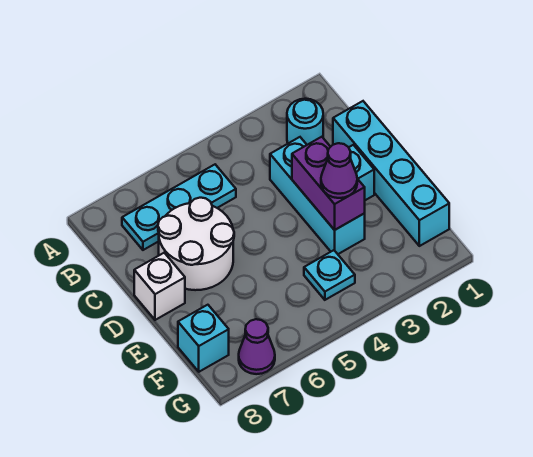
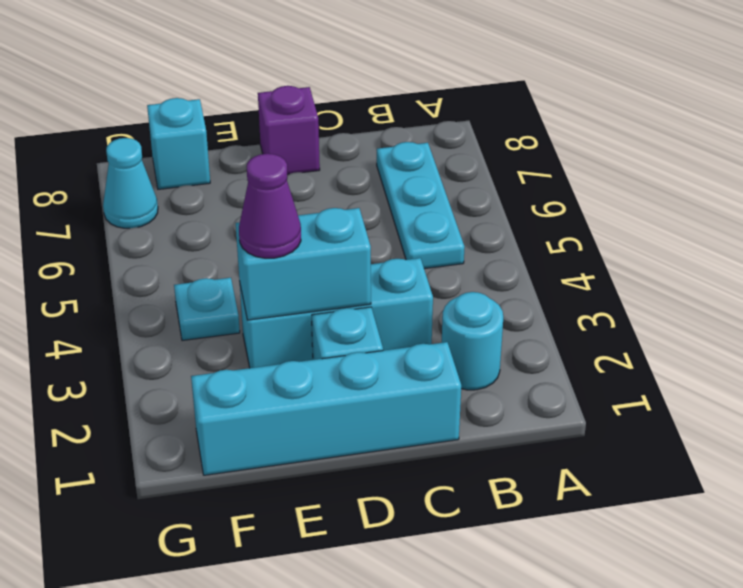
white 2x2 round brick [158,198,234,290] -> none
purple 1x2 brick [292,137,365,230] -> cyan 1x2 brick [236,208,371,320]
white 1x1 brick [134,253,185,320] -> purple 1x1 brick [258,86,320,174]
purple 1x1 cone [239,319,275,374] -> cyan 1x1 cone [103,138,158,228]

